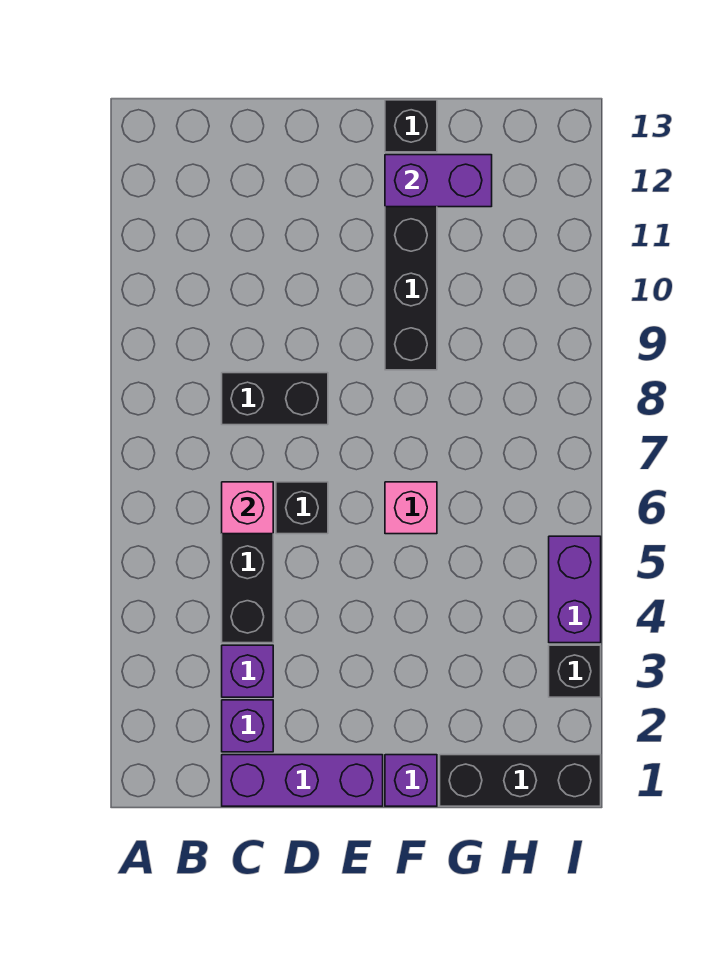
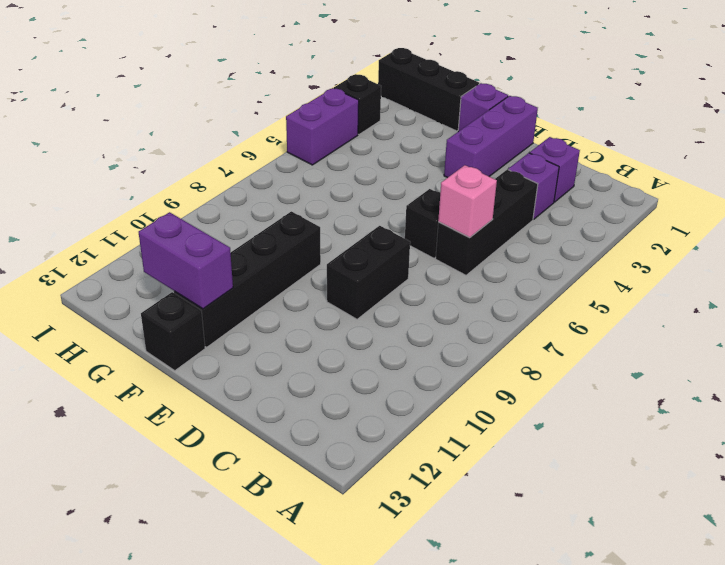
purple 1x3 brick [222,755,383,806] -> purple 1x3 brick turned to [444,96,538,178]
black 1x2 brick [222,373,328,425] -> black 1x2 brick turned to [327,226,410,319]
pink 1x1 brick [385,482,437,534] -> none

